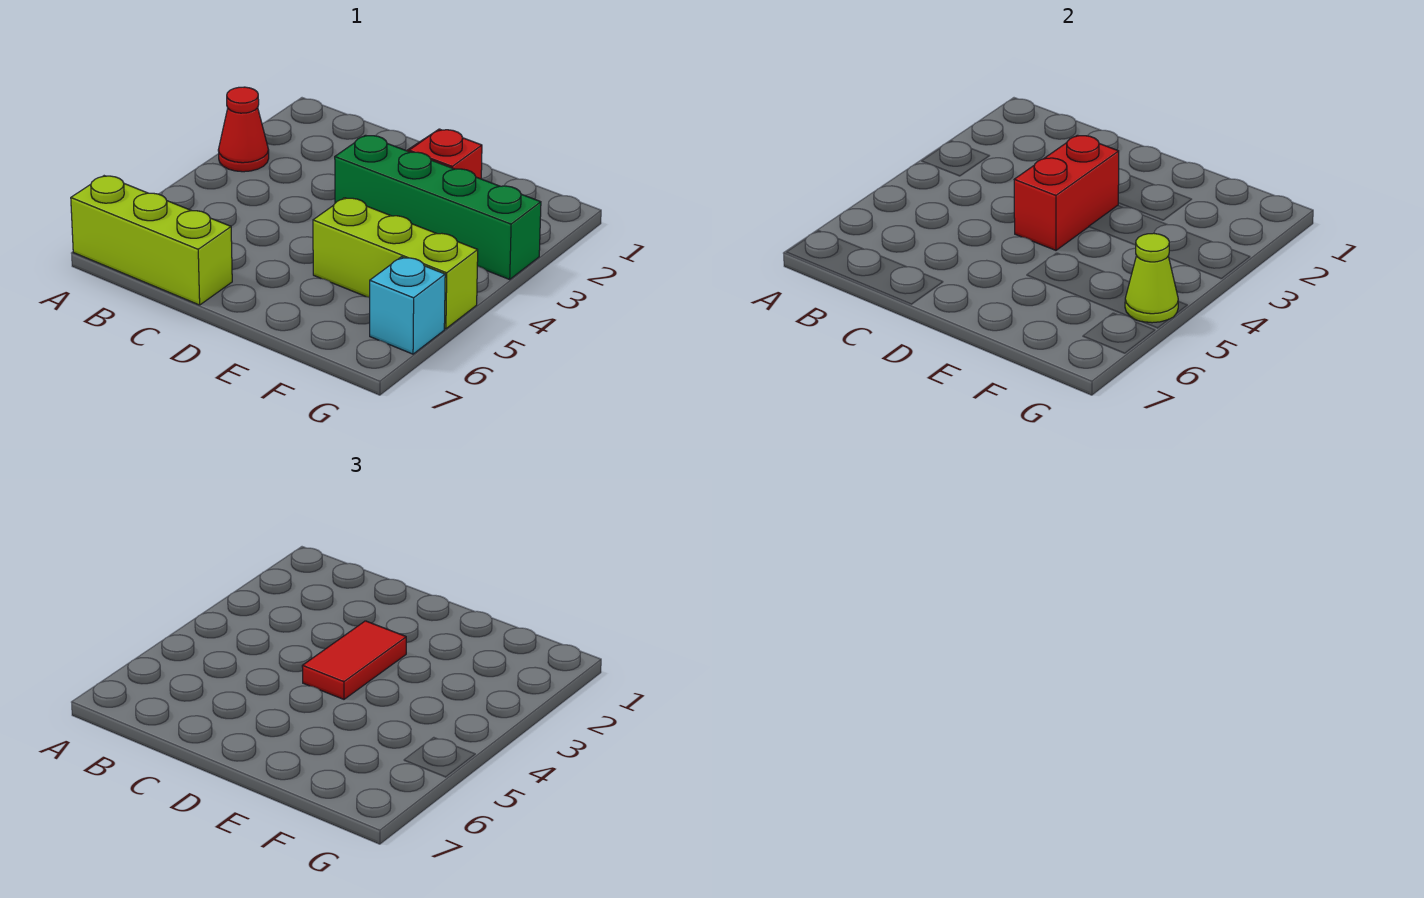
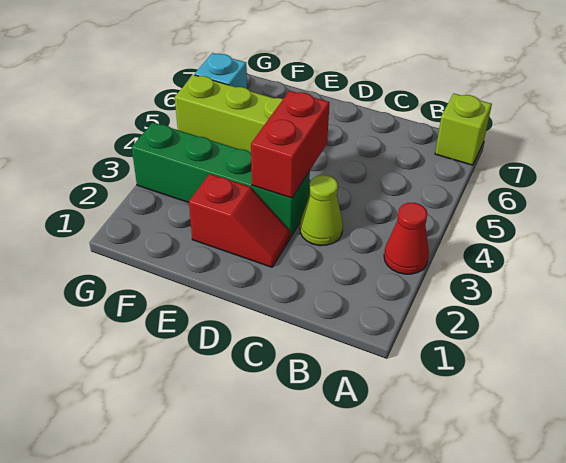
lime 1x3 brick [71,176,232,305] -> lime 1x1 brick [435,94,492,165]
red 1x2 tile [302,621,406,699] -> none
lime 1x1 cone [1125,233,1178,323] -> lime 1x1 cone moved to [300,175,343,246]

